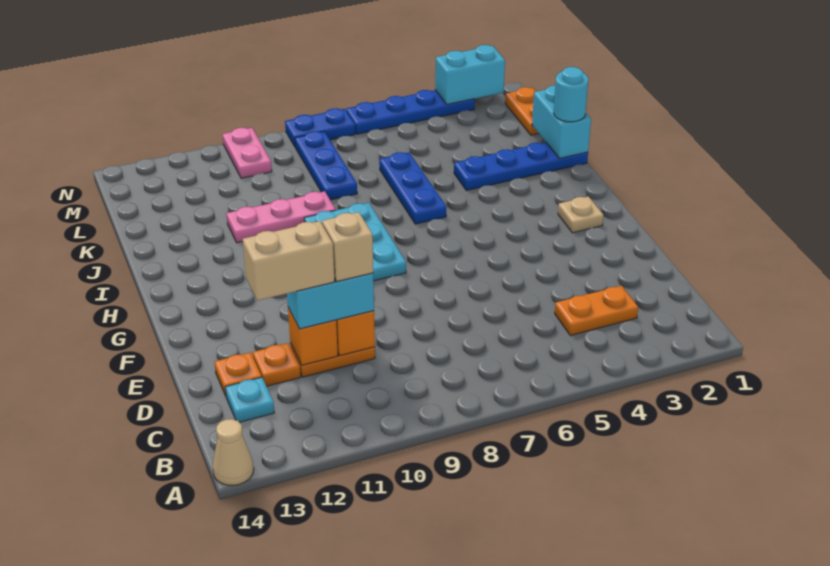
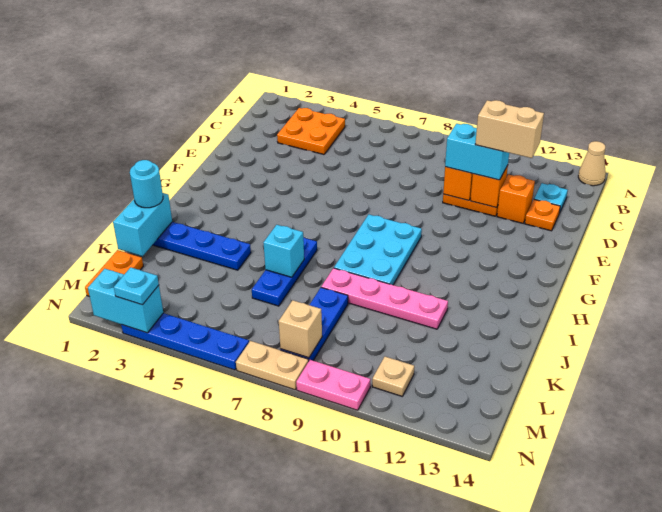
orange 1x2 plate [555,286,638,335] -> orange 2x2 plate [277,108,345,154]
tan 1x1 brick [322,212,373,282] -> tan 1x1 brick moved to [279,300,322,358]
orange 1x1 plate [253,343,301,386] -> orange 1x1 brick [497,174,535,223]
tan 1x1 plate [558,197,603,233] -> tan 1x1 plate moved to [372,357,414,396]
none -> cyan 1x1 brick [263,225,304,277]
pink 1x3 plate [226,191,336,243] -> pink 1x4 plate [321,268,448,329]
pink 1x2 plate [222,128,272,178] -> pink 1x2 plate turned to [296,360,370,410]
none -> cyan 1x1 plate [114,267,159,305]
blue 1x2 plate [285,108,355,147] -> tan 1x2 plate [236,341,309,390]

